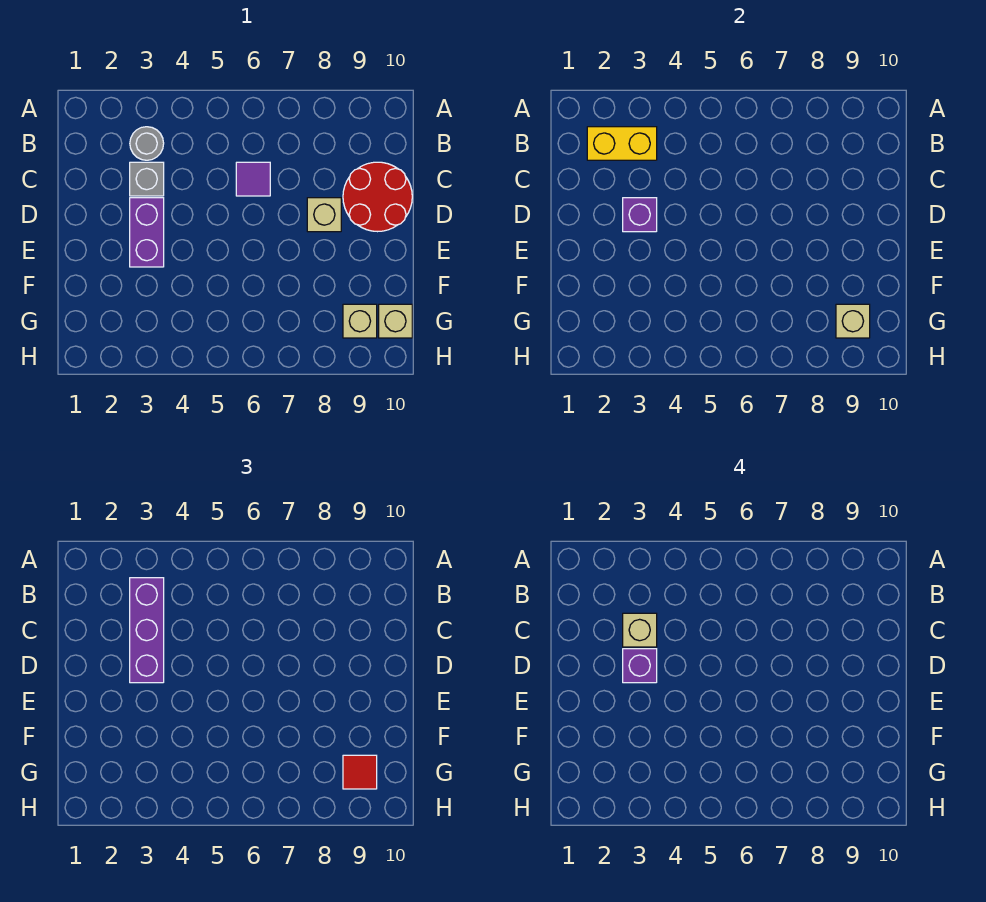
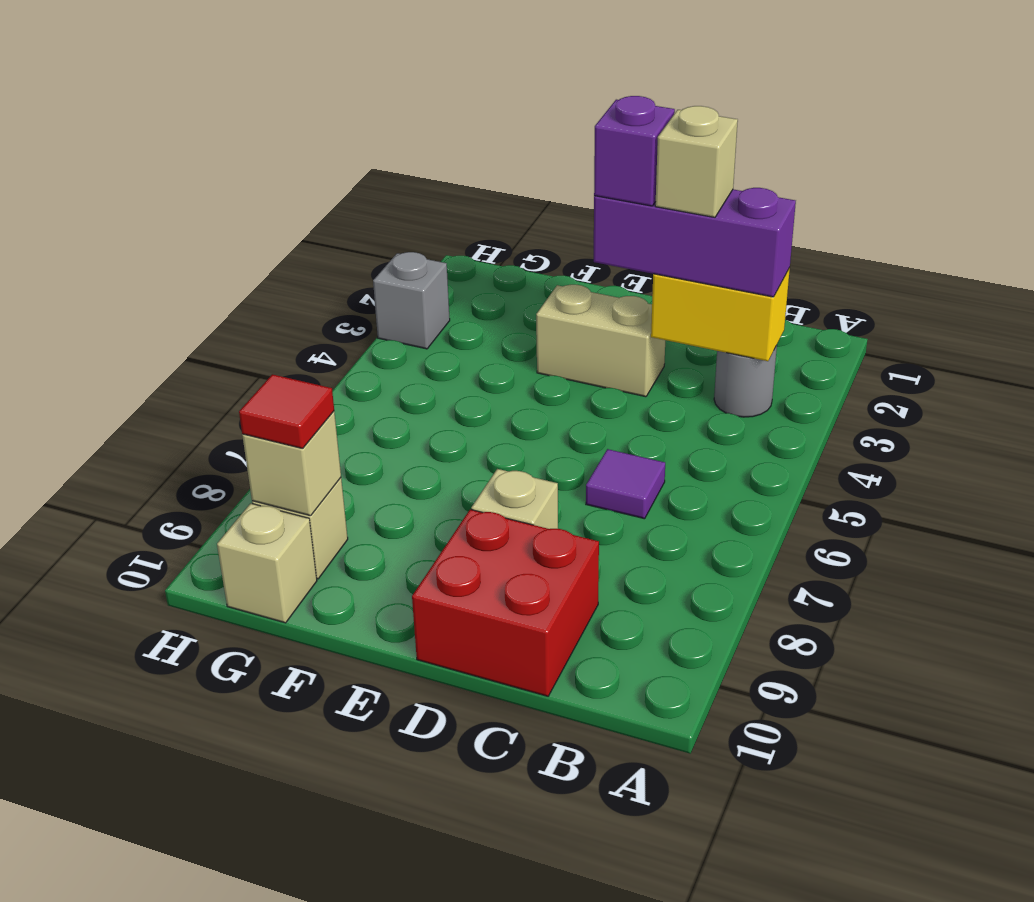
yellow 1x2 brick [587,127,657,160] -> yellow 1x2 brick turned to [651,268,790,361]
grey 1x1 brick [130,162,164,196] -> grey 1x1 brick moved to [373,252,450,349]
red 2x2 round brick [343,162,412,232] -> red 2x2 brick [412,509,599,696]
purple 1x2 brick [130,198,164,267] -> tan 1x2 brick [536,285,665,397]
purple 1x1 brick [623,198,657,232] -> none

